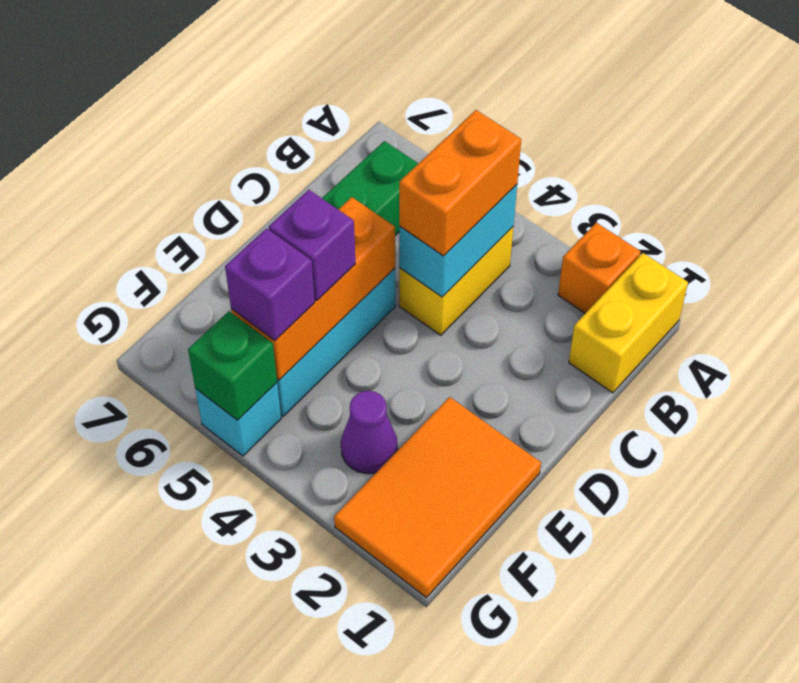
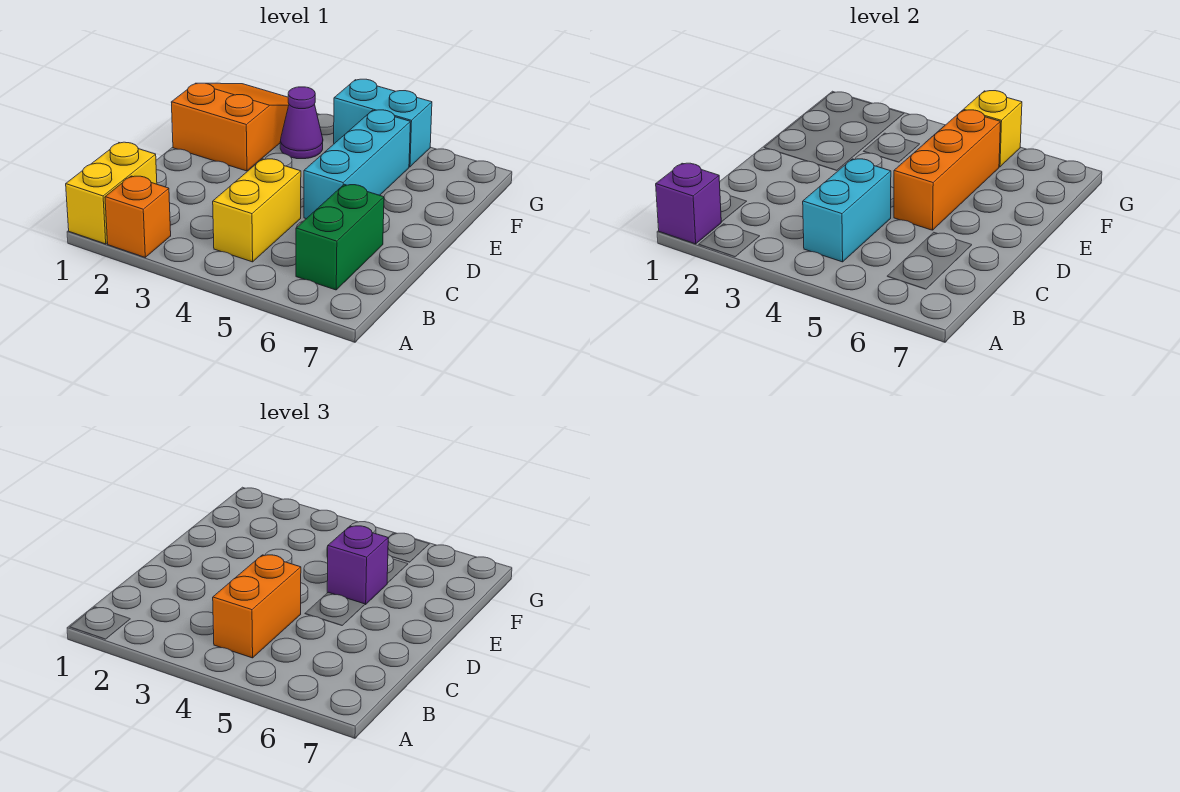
orange 2x3 tile [334,397,541,598] -> orange 2x3 slope [171,83,289,171]
purple 1x1 brick [225,228,315,341] -> purple 1x1 brick moved to [656,163,721,244]
cyan 1x1 brick [195,383,281,456] -> cyan 1x2 brick [334,79,432,167]
green 1x1 brick [188,311,277,420] -> yellow 1x1 brick [963,91,1022,167]

